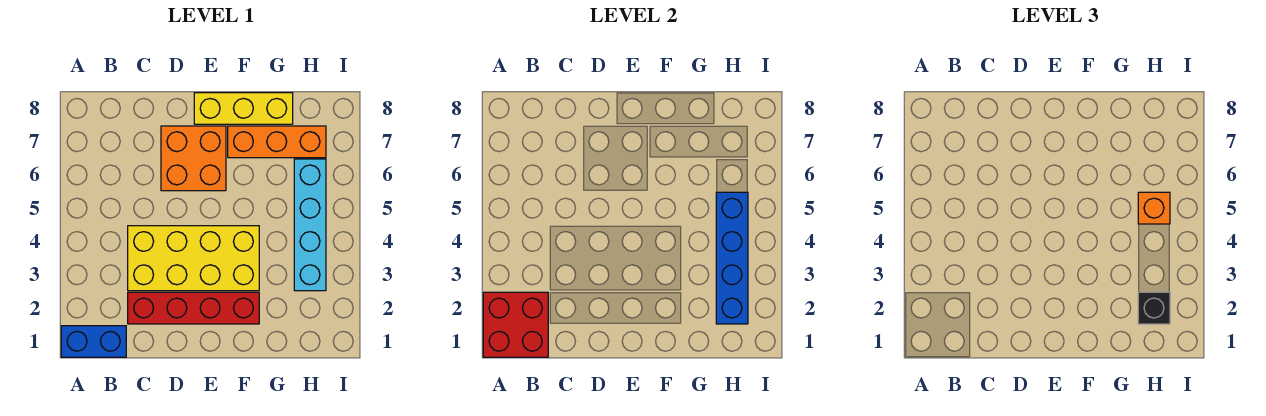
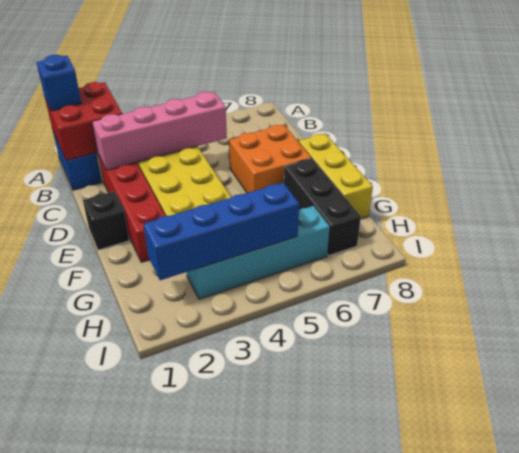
none -> blue 1x1 brick [36,55,82,111]
none -> pink 1x4 brick [92,92,227,170]
orange 1x3 brick [228,126,326,158] -> black 1x3 brick [284,158,361,256]
black 1x1 brick [1138,292,1170,324] -> black 1x1 brick moved to [83,191,129,250]
orange 1x1 brick [1138,192,1170,224] -> none

